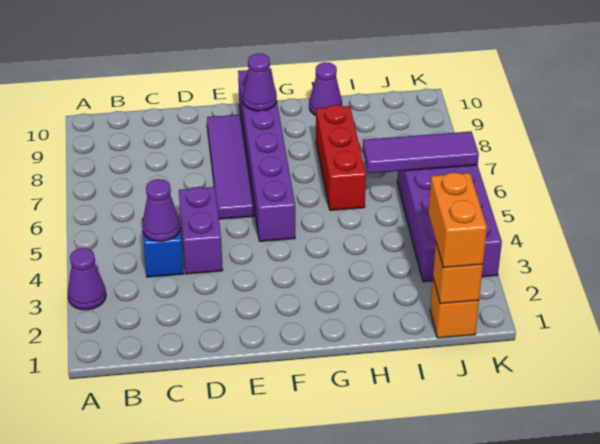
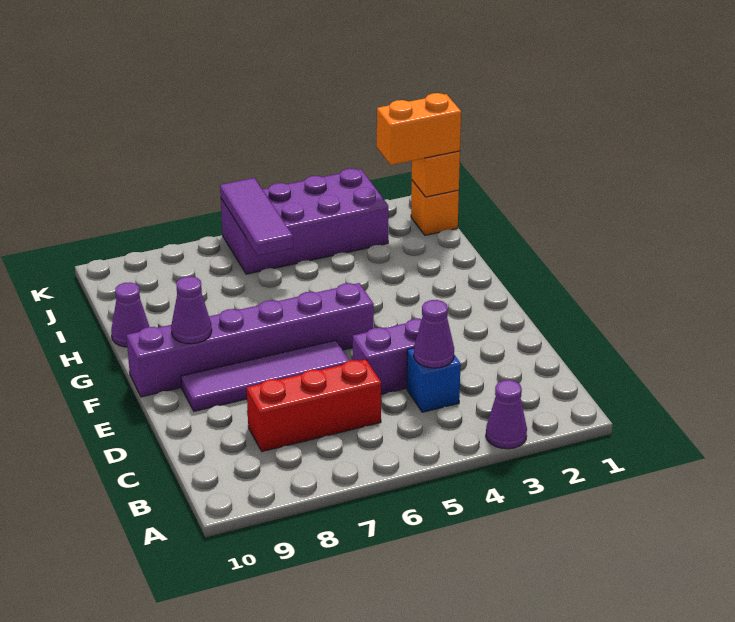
red 1x3 brick [316,105,366,210] -> red 1x3 brick moved to [247,359,381,452]

